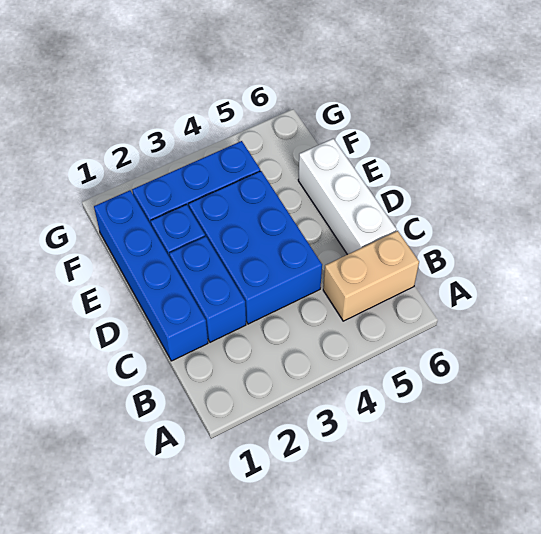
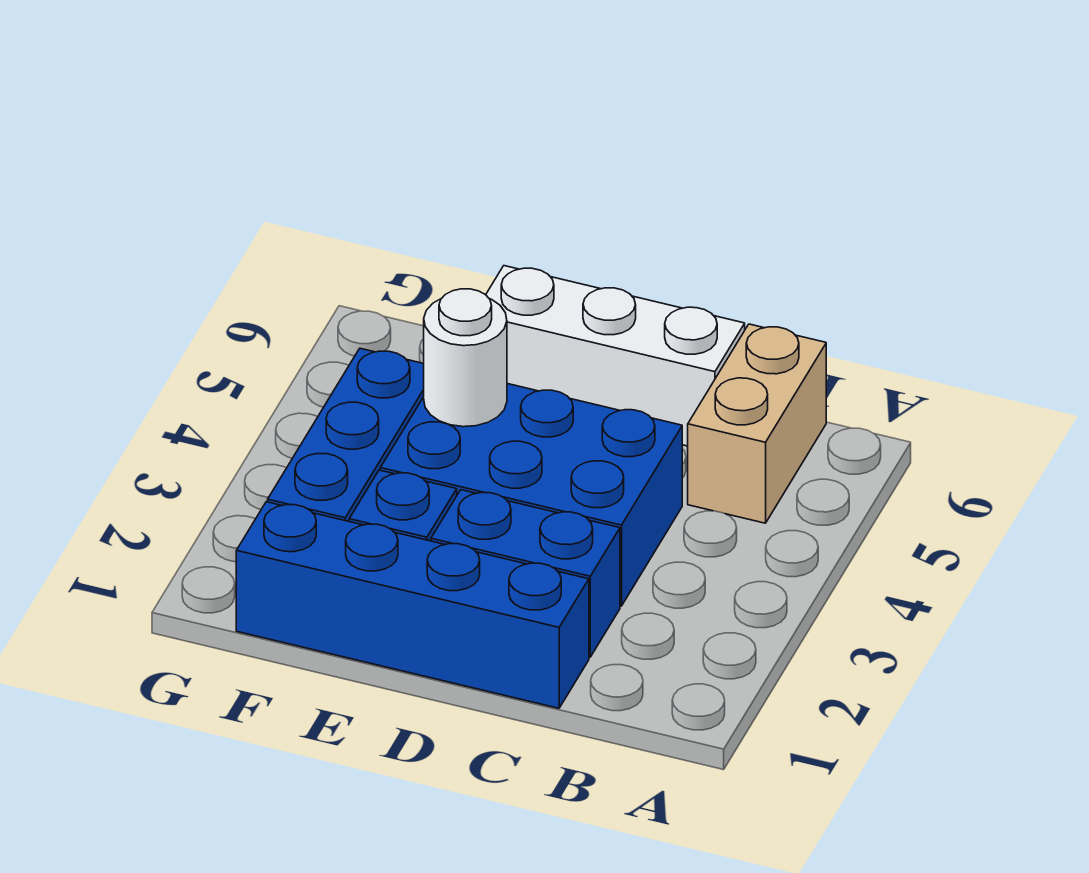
none -> white 1x1 round brick [424,289,507,427]

